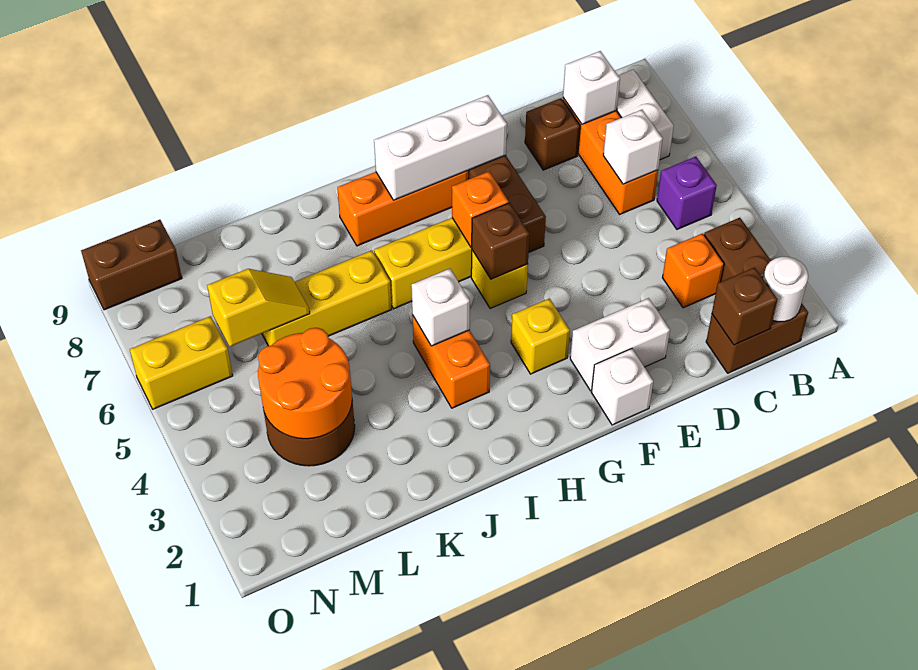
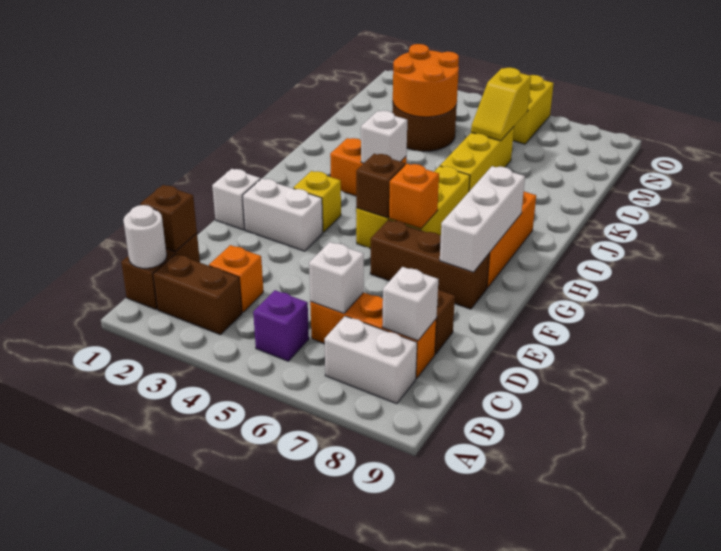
white 1x2 brick [570,298,670,391] -> white 1x2 brick turned to [243,178,323,251]
brown 1x2 brick [81,220,182,310] -> none

